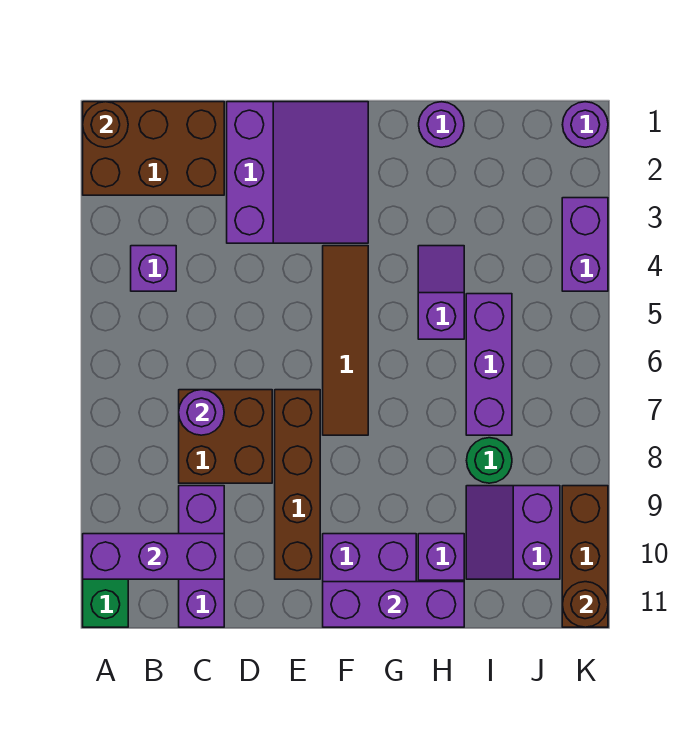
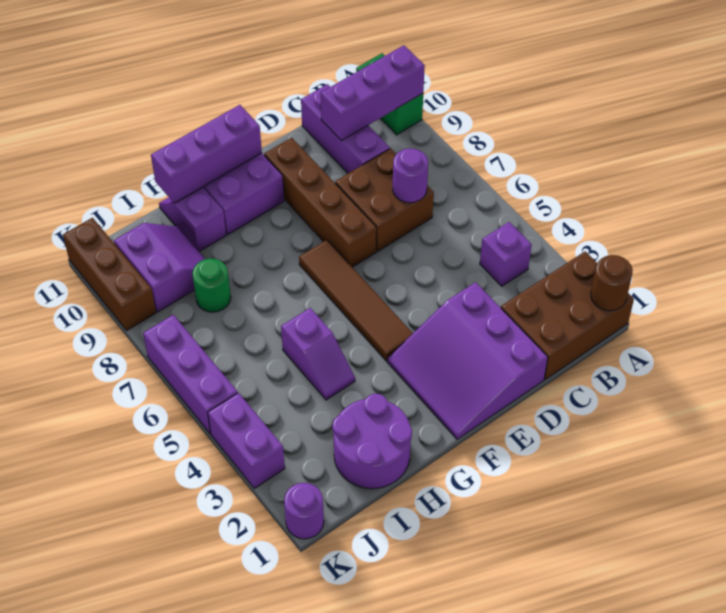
purple 1x1 round brick [419,102,464,147] -> purple 2x2 round brick [332,394,412,489]
purple 1x3 brick [466,294,512,435] -> purple 1x3 brick moved to [143,315,238,434]
brown 1x1 round brick [562,582,608,627] -> none

